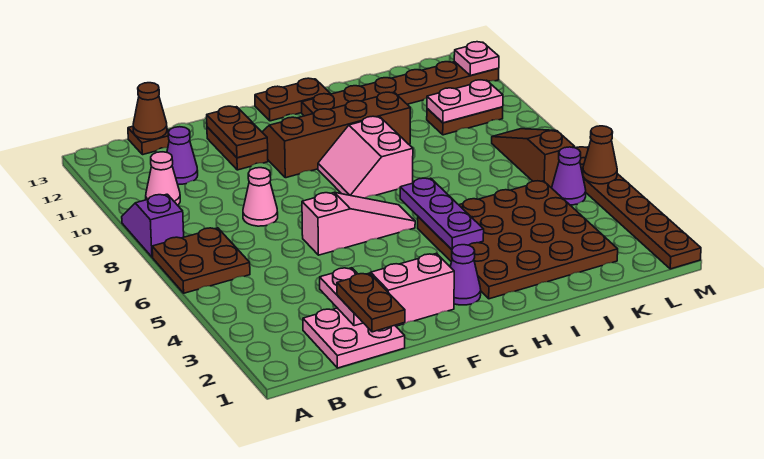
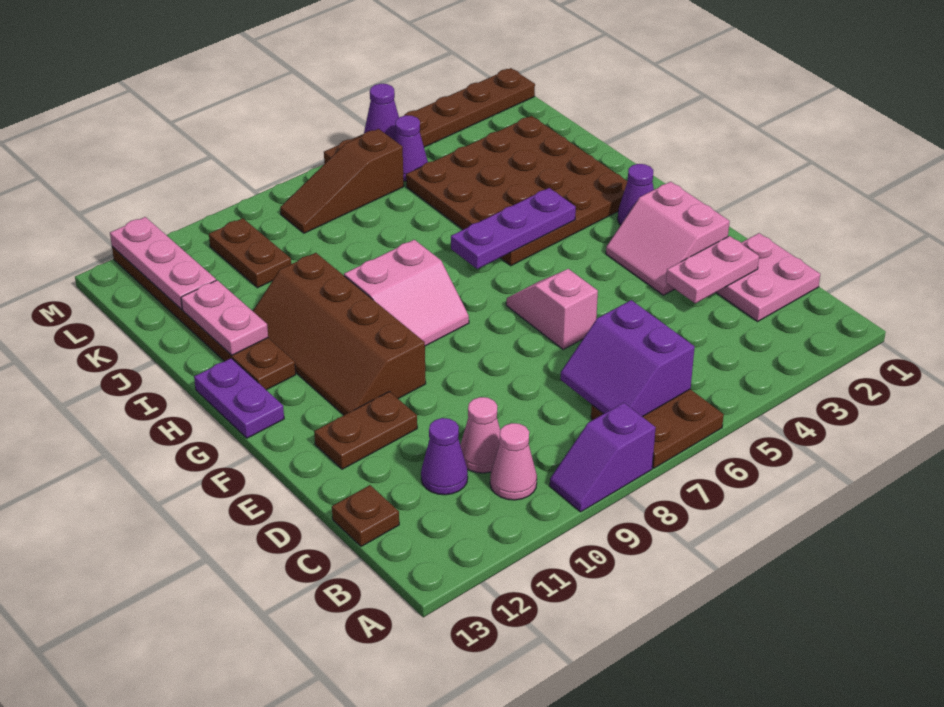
none -> purple 2x2 slope [560,300,695,417]
brown 1x1 cone [133,83,167,139] -> none
brown 1x2 plate [337,273,405,332] -> none
pink 1x1 cone [243,168,278,226] -> pink 1x1 cone moved to [460,397,500,473]
pink 1x3 slope [302,193,415,255] -> pink 1x2 slope [506,269,598,349]
brown 1x2 plate [207,106,268,158] -> none
brown 1x2 plate [255,78,330,121] -> purple 1x2 plate [194,358,284,438]
pink 1x2 plate [427,80,503,123] -> pink 1x2 plate moved to [181,280,268,355]
brown 1x1 cone [583,126,617,184] -> purple 1x1 cone [364,84,399,140]
pink 1x1 plate [454,42,499,75] -> pink 1x3 plate [110,217,216,309]

